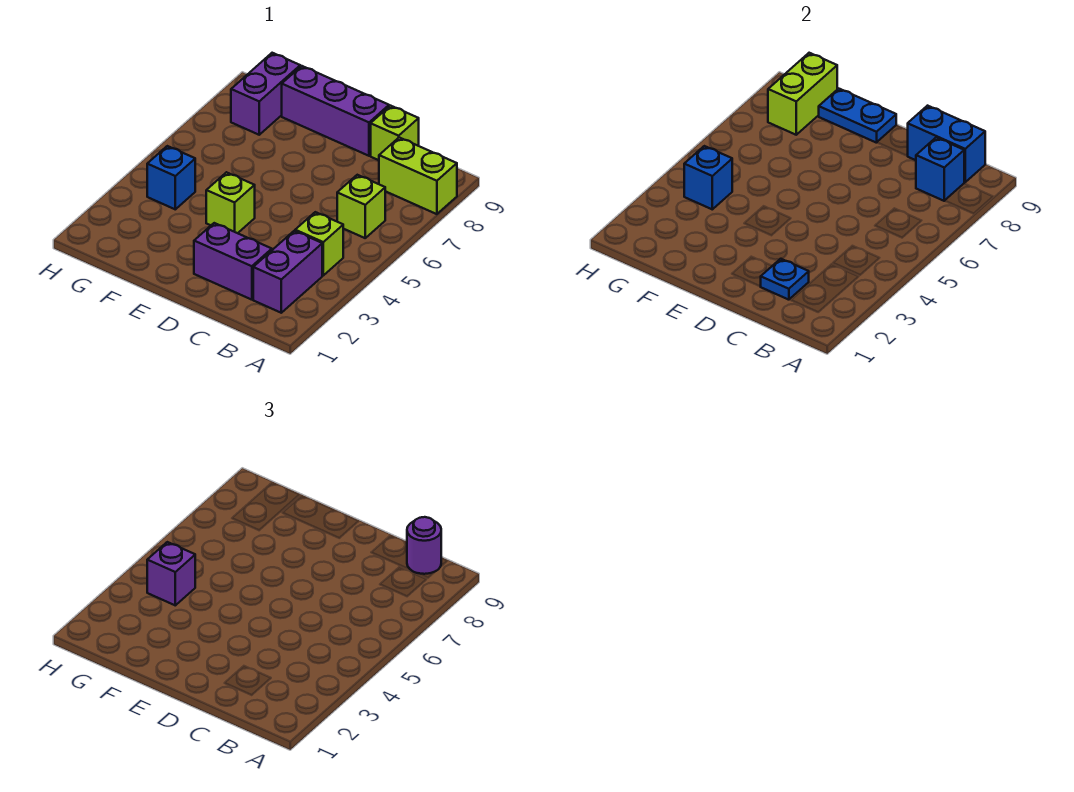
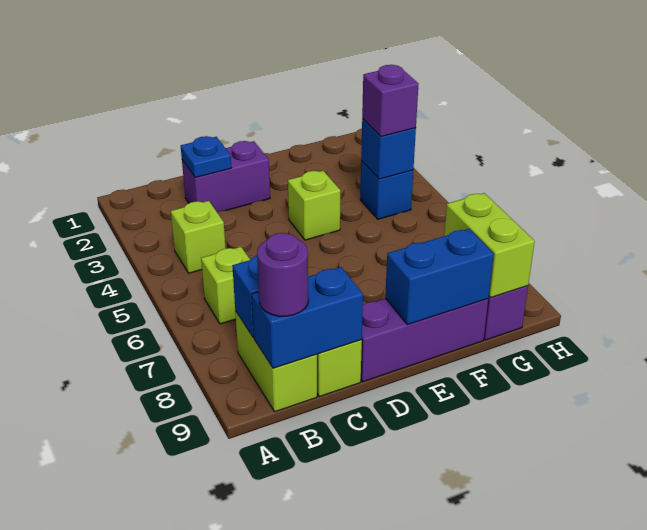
lime 1x2 brick [379,138,457,214] -> lime 1x2 brick turned to [235,311,317,412]
purple 1x2 brick [253,231,322,313] -> none
blue 1x2 plate [819,89,896,143] -> blue 1x2 brick [385,229,494,325]

